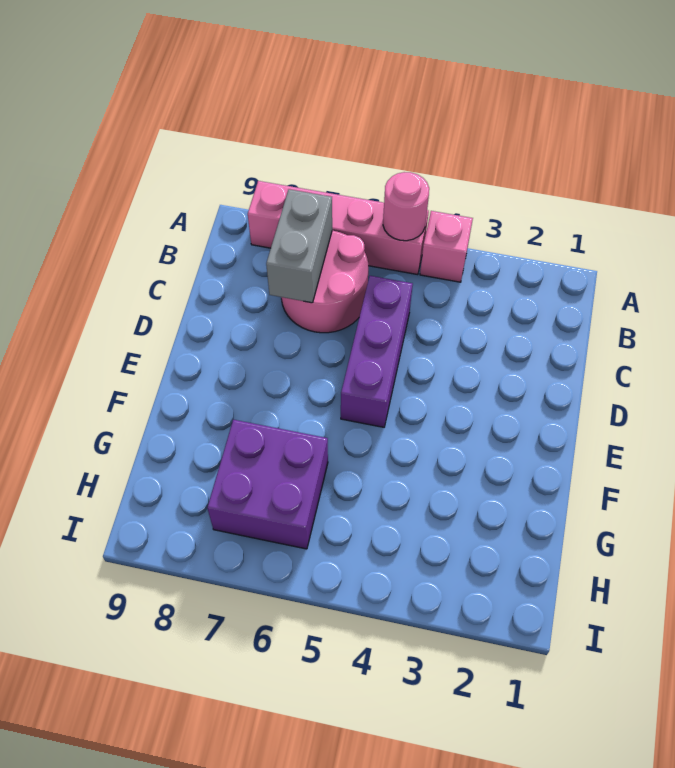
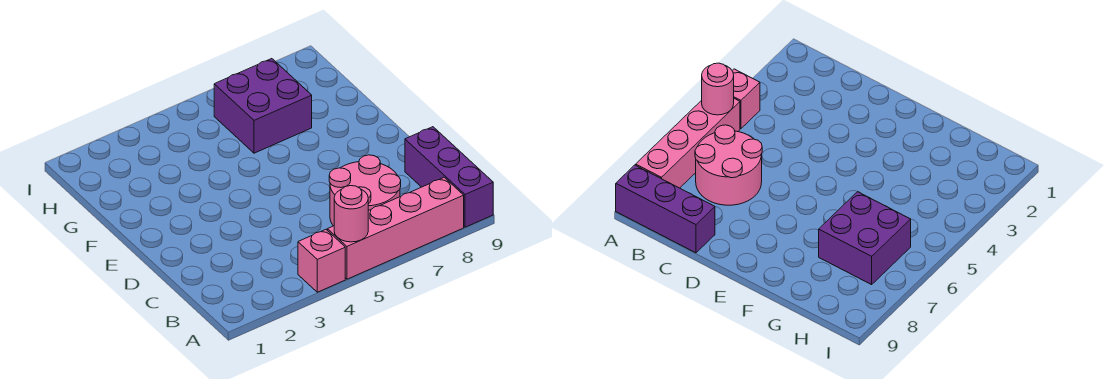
grey 1x2 brick [266,189,332,303] -> none
purple 1x3 brick [341,276,413,427] -> purple 1x3 brick moved to [405,127,493,227]

